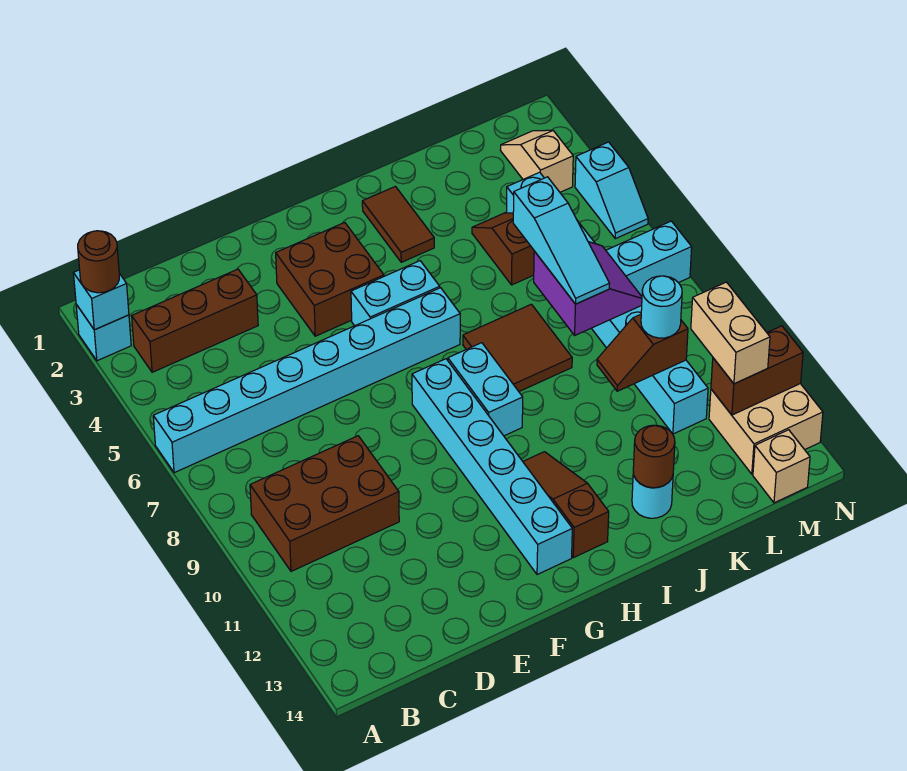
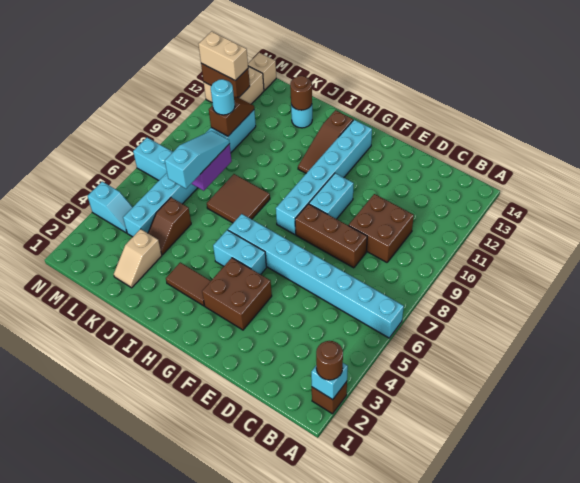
cyan 1x1 brick [76,305,131,361] -> brown 1x1 brick [312,382,347,414]
brown 1x3 brick [132,269,258,372] -> brown 1x3 brick moved to [295,204,367,268]
brown 2x3 brick [250,436,399,571] -> brown 2x2 brick [349,194,414,262]
cyan 1x2 brick [448,343,523,436] -> cyan 1x2 brick moved to [309,173,354,219]
brown 1x2 tile [362,186,434,262] -> brown 1x2 tile turned to [166,262,210,306]
brown 1x2 slope [597,314,688,391] -> brown 1x2 slope turned to [209,97,254,136]
tan 1x2 slope [500,130,573,192] -> tan 1x2 slope moved to [114,229,162,288]
tan 1x2 brick [691,282,770,384] -> tan 1x2 brick turned to [198,31,248,81]
cyan 1x2 slope [575,142,648,239] -> cyan 1x2 slope turned to [88,182,133,233]

